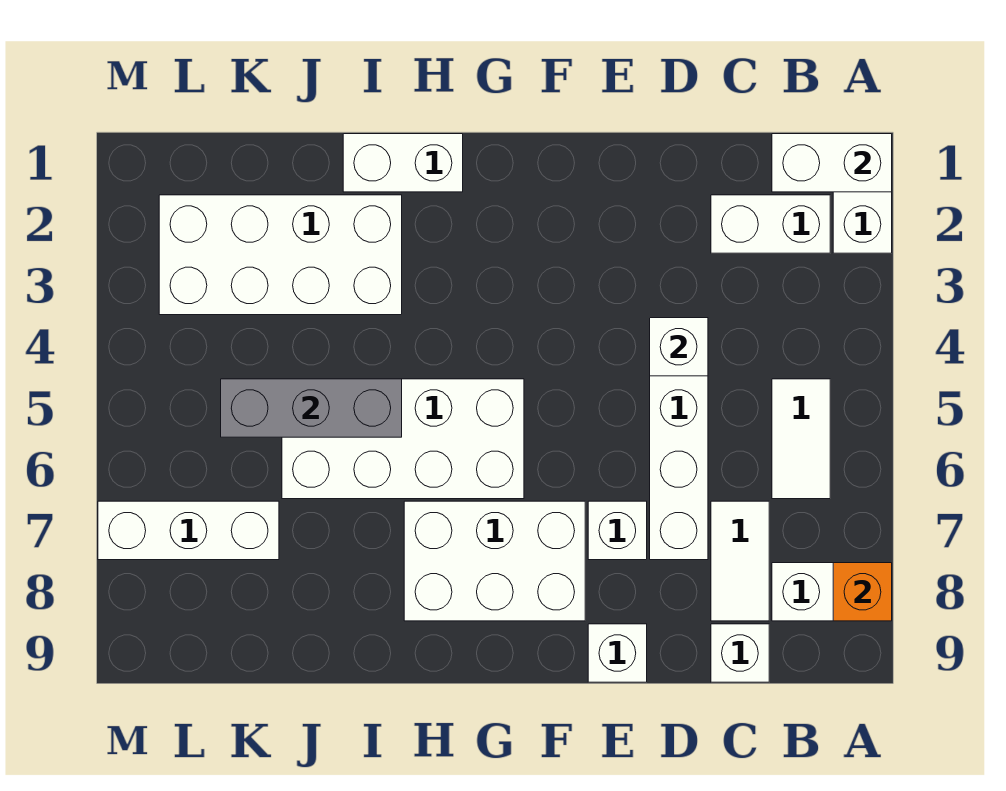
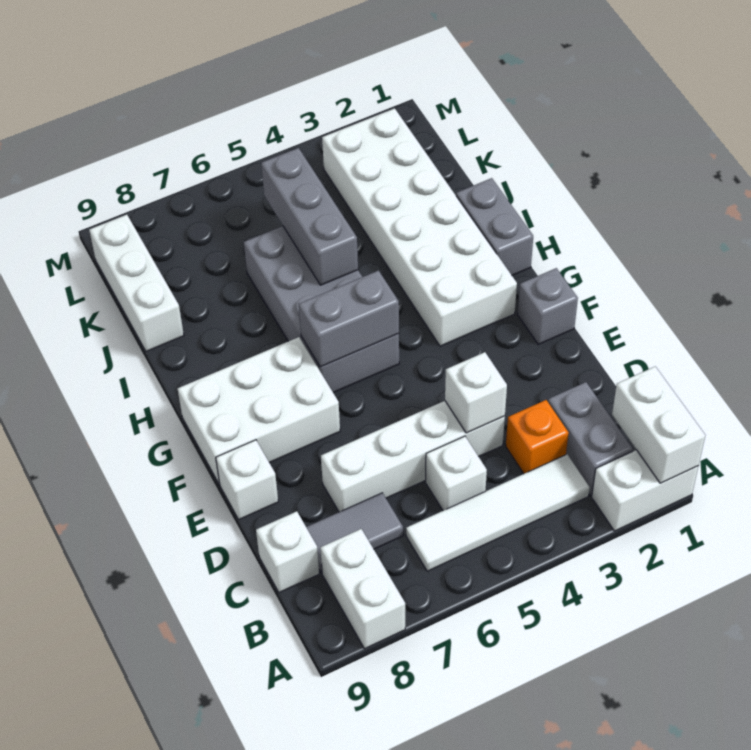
orange 1x1 brick [833,563,892,621] -> orange 1x1 brick moved to [506,400,569,474]
white 1x2 brick [711,195,830,253] -> grey 1x2 brick [548,382,633,496]
white 1x2 tile [772,379,830,499] -> white 1x4 tile [406,454,590,571]
white 1x2 tile [711,501,769,621] -> grey 1x2 tile [306,493,403,573]
white 1x1 brick [588,501,647,560] -> white 1x1 brick moved to [426,436,487,511]
none -> grey 1x1 brick [518,268,578,344]
white 2x3 brick [404,501,585,621] -> white 2x3 brick turned to [178,337,340,484]
white 2x4 brick [282,379,524,499] -> grey 2x4 brick [244,226,399,393]
none -> grey 1x2 brick [299,271,399,367]
white 1x2 brick [343,134,463,192] -> grey 1x2 brick [456,178,533,275]
white 2x4 brick [159,195,402,315] -> white 2x6 brick [322,108,517,346]
white 1x3 brick [98,501,279,560] -> white 1x3 brick moved to [89,215,184,351]

